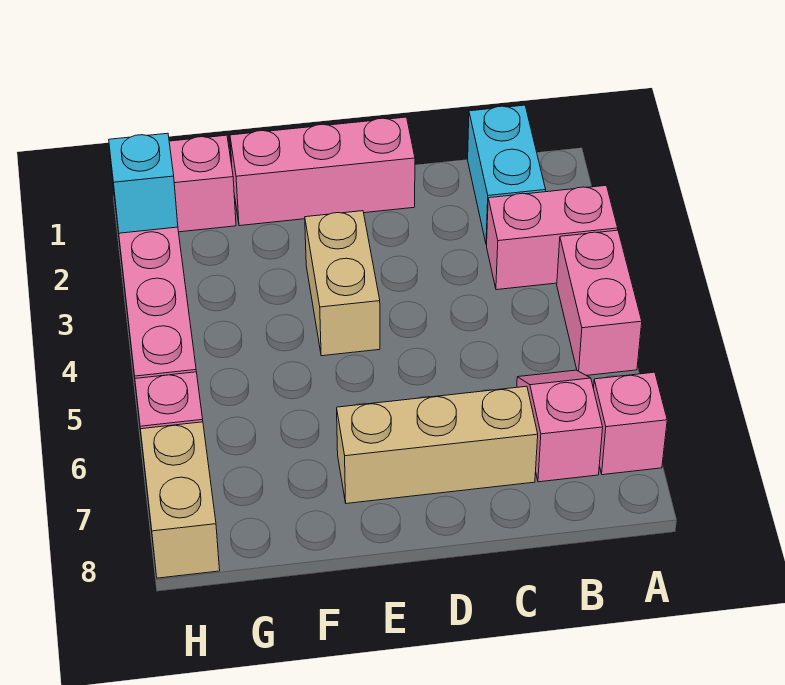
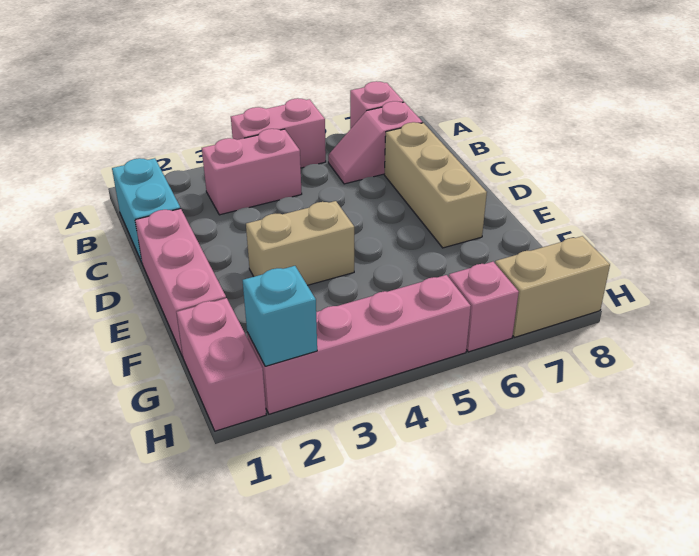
pink 1x2 brick [487,186,618,290] -> pink 1x2 brick turned to [202,129,302,215]
cyan 1x2 brick [468,105,546,245] -> cyan 1x2 brick turned to [112,158,180,263]

